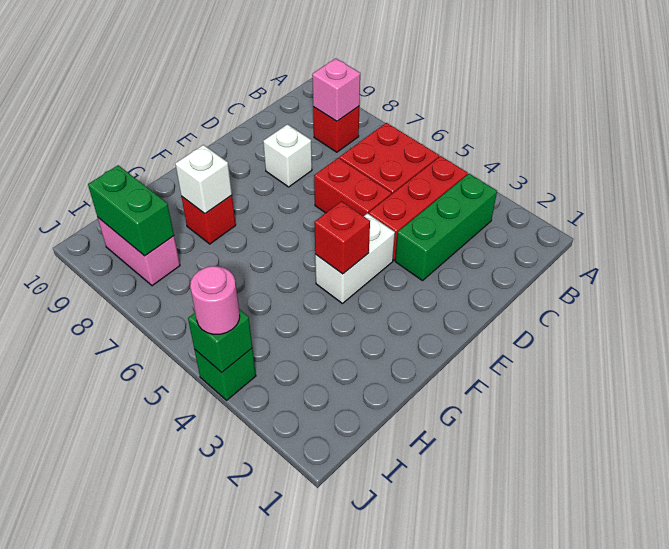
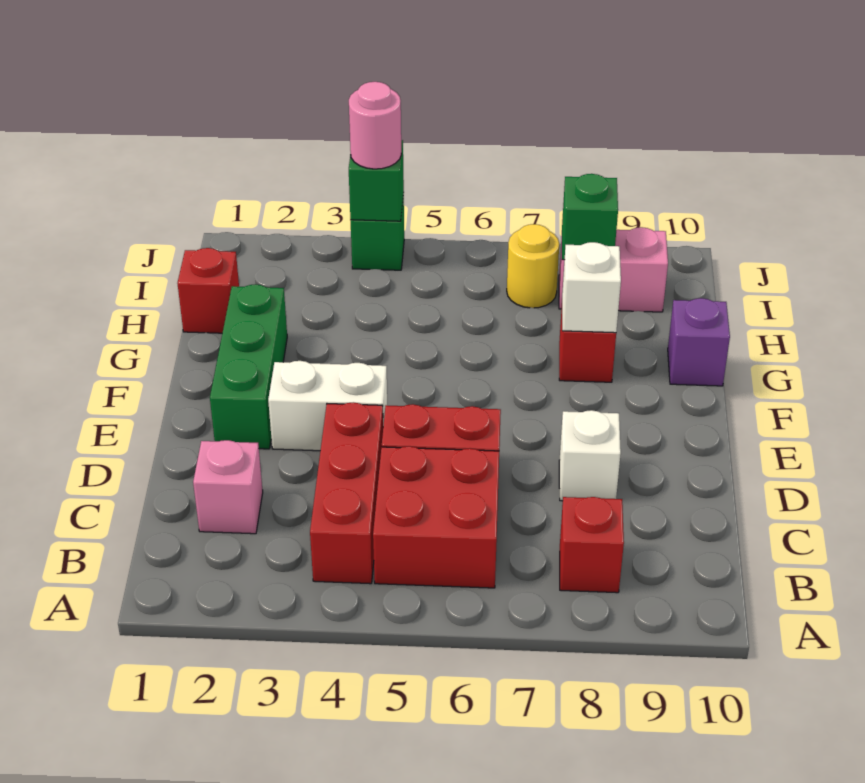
green 1x3 brick [395,174,497,281] -> green 1x3 brick moved to [210,284,287,449]
pink 1x1 brick [312,58,360,121] -> pink 1x1 brick moved to [193,440,263,534]
white 1x2 brick [315,213,395,303] -> white 1x2 brick turned to [268,361,387,451]
red 1x1 brick [314,201,370,274] -> red 1x1 brick moved to [177,248,239,333]
none -> purple 1x1 brick [668,298,730,386]
none -> yellow 1x1 round brick [507,224,559,308]
green 1x2 brick [88,165,174,256] -> green 1x1 brick [562,174,618,260]

